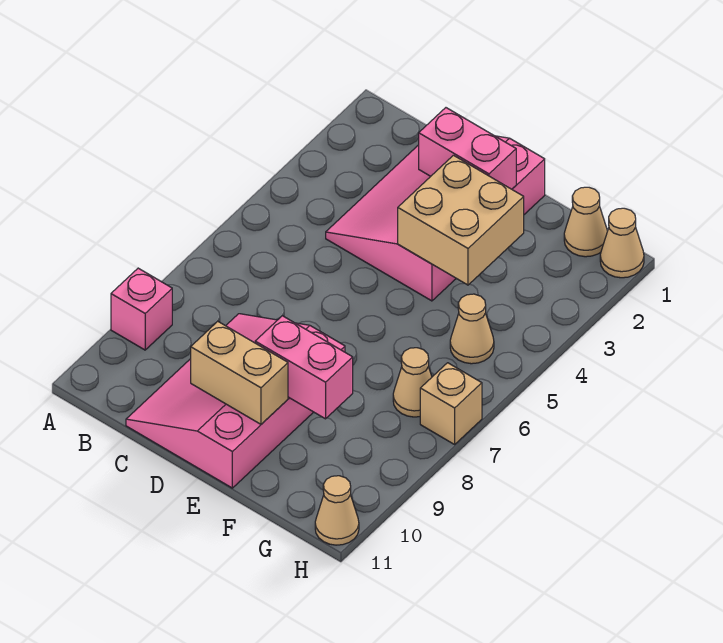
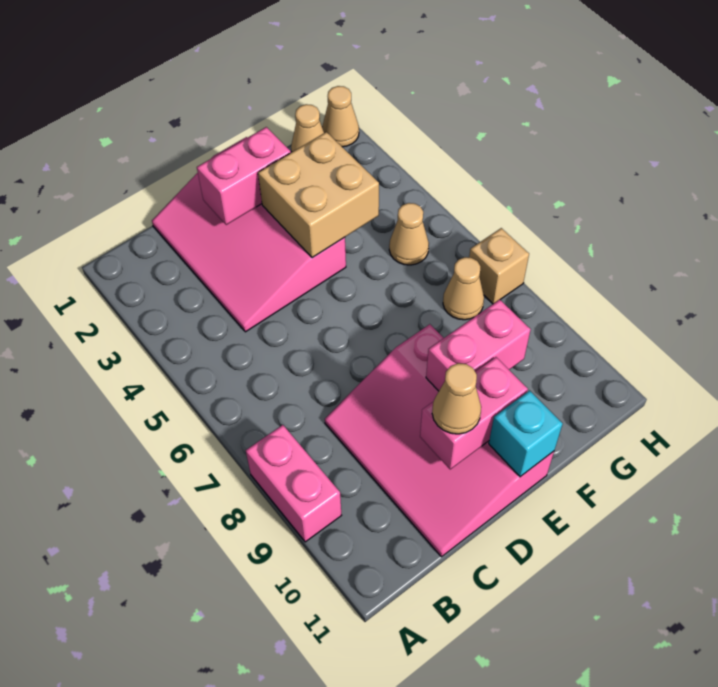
pink 1x1 brick [111,268,172,350] -> pink 1x2 brick [246,425,342,542]
tan 1x2 brick [191,321,288,424] -> pink 1x2 brick [420,357,528,469]
none -> cyan 1x1 brick [489,391,563,477]
tan 1x1 cone [315,476,359,545] -> tan 1x1 cone moved to [432,363,481,434]

